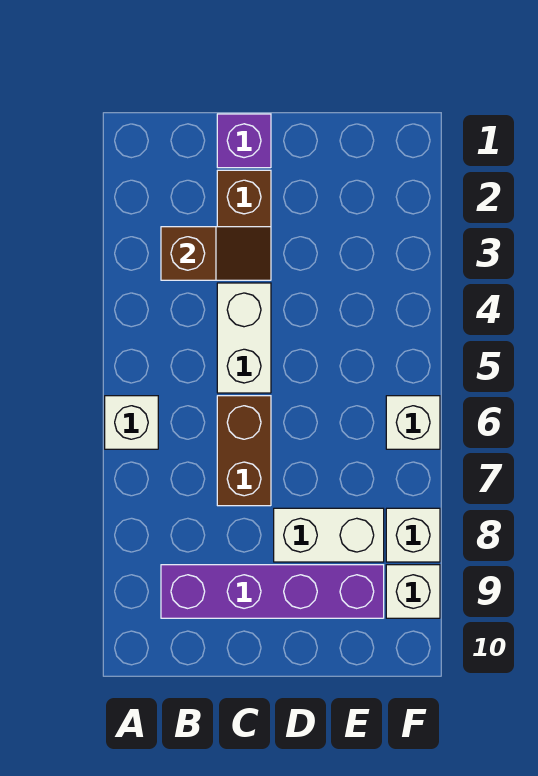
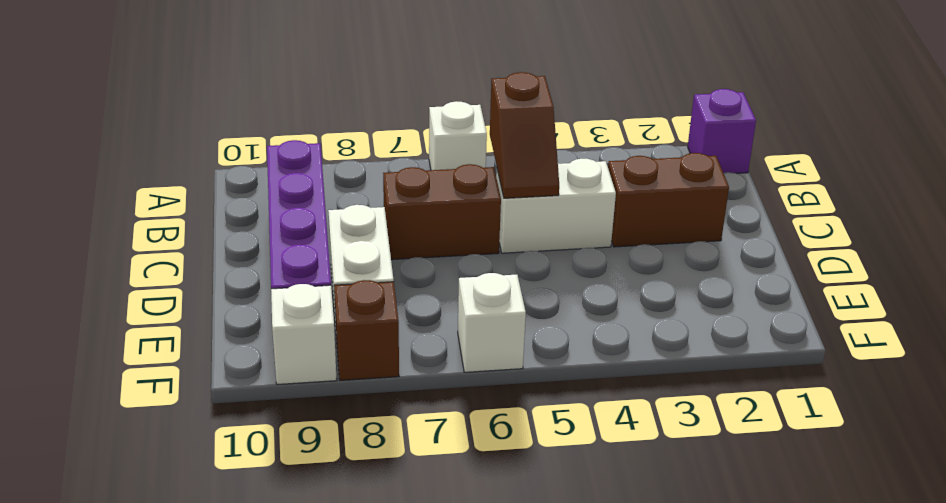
brown 1x2 slope [161,227,271,280] -> brown 1x2 slope moved to [490,72,559,198]
purple 1x1 brick [217,114,271,168] -> purple 1x1 brick moved to [688,89,756,173]
white 1x1 brick [386,508,440,562] -> brown 1x1 brick [334,280,399,380]

